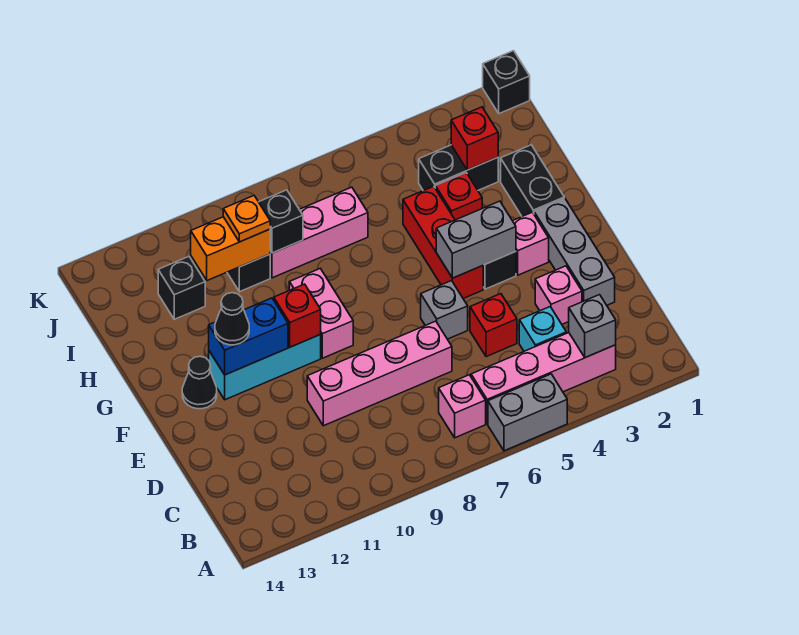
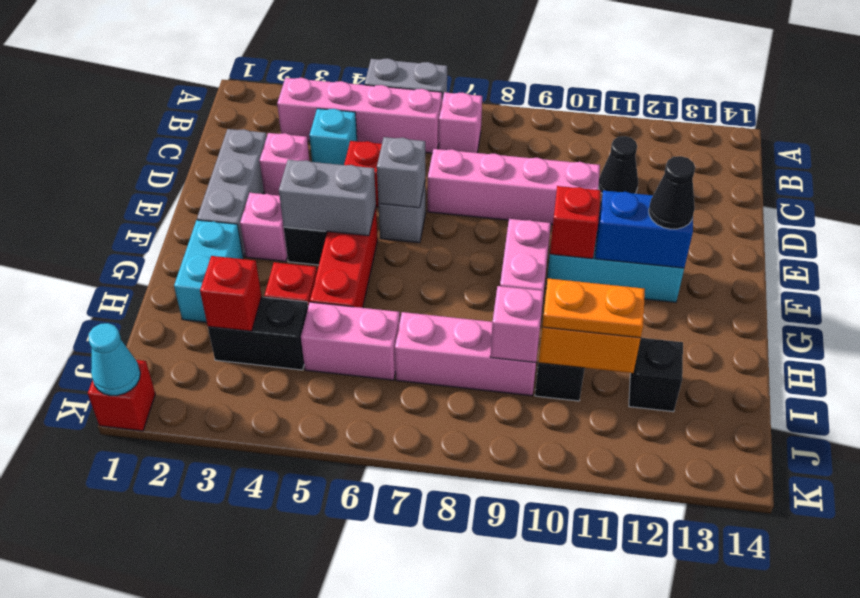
grey 1x1 brick [569,295,616,358] -> grey 1x1 brick moved to [377,137,425,208]
black 1x1 cone [182,356,217,409] -> black 1x1 cone moved to [598,136,638,194]
black 1x2 brick [501,145,564,216] -> cyan 1x2 brick [174,220,243,322]
none -> pink 1x2 brick [301,302,400,380]
black 1x1 brick [259,190,303,253] -> pink 1x1 brick [490,286,544,362]
orange 1x1 plate [223,196,270,242] -> orange 1x2 plate [542,278,645,338]
black 1x1 brick [483,51,530,114] -> red 1x1 brick [88,360,155,431]
none -> cyan 1x1 cone [89,323,140,396]

